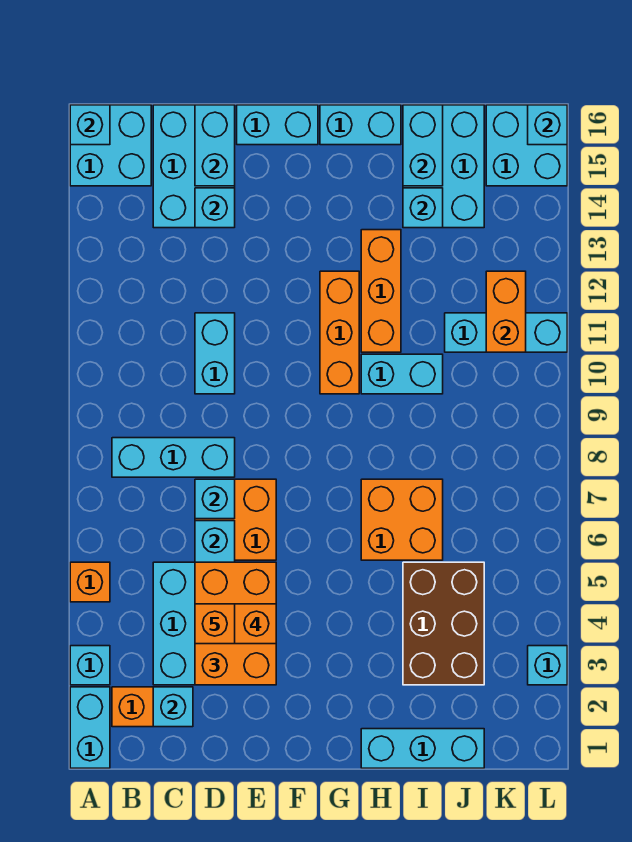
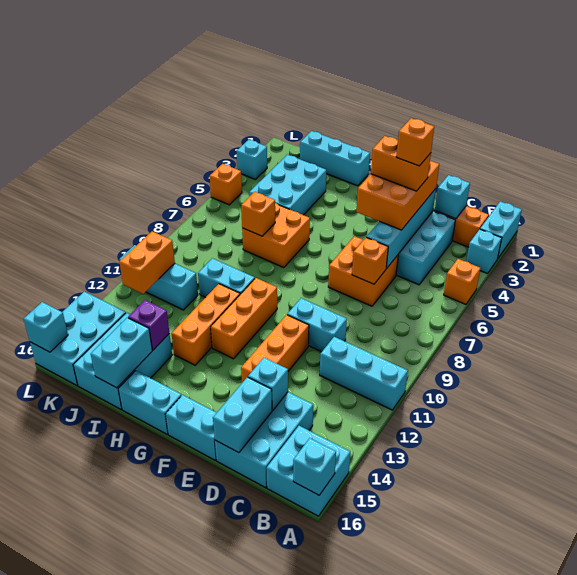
cyan 1x3 brick [112,438,235,477] -> cyan 1x3 brick moved to [320,337,408,410]
cyan 1x1 brick [195,479,235,519] -> orange 1x1 brick [352,237,388,284]
cyan 1x2 brick [195,313,235,394] -> cyan 1x2 brick turned to [287,298,347,352]
none -> orange 1x3 brick [241,315,309,383]
brown 2x3 brick [403,562,484,685] -> cyan 2x3 brick [249,155,326,215]
none -> orange 1x1 brick [241,192,275,236]
cyan 1x1 brick [403,188,443,228] -> purple 1x1 brick [128,300,169,350]
cyan 2x2 brick [486,105,567,186] -> cyan 2x3 brick [30,292,126,386]
none -> orange 1x1 brick [210,164,242,205]

